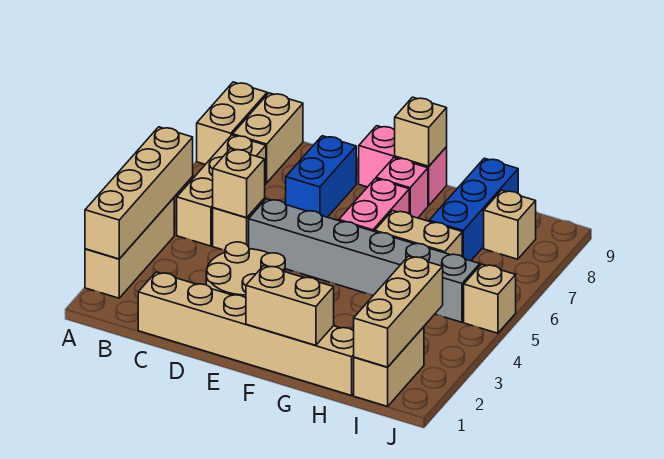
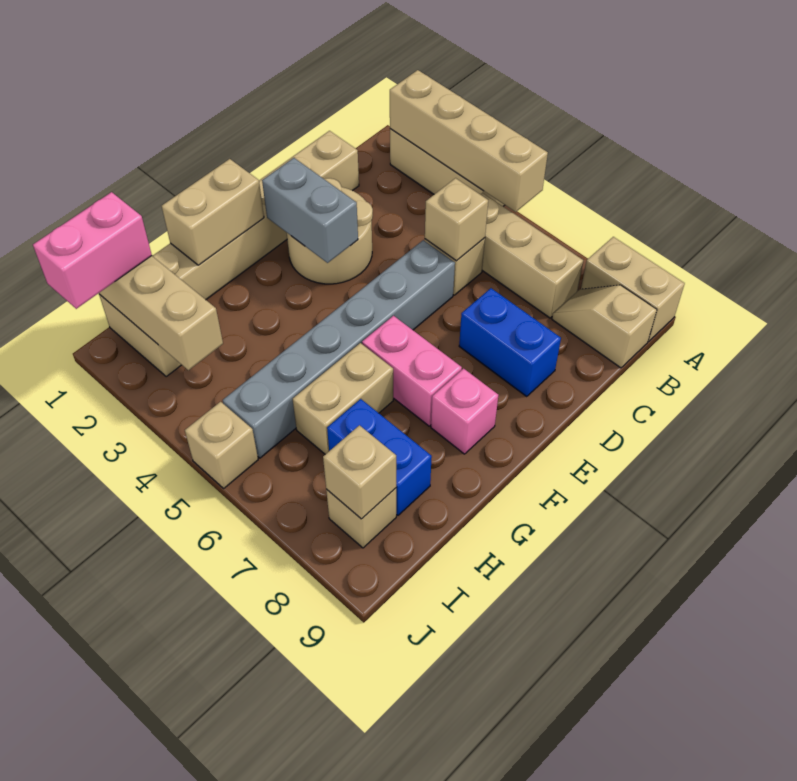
tan 1x2 brick [233,93,303,183] -> tan 1x2 slope [552,285,657,368]
none -> grey 1x2 brick [262,158,358,263]
pink 1x2 brick [359,126,447,206] -> pink 1x2 brick moved to [33,192,152,309]
tan 1x1 brick [395,97,447,166] -> tan 1x1 brick moved to [323,425,396,519]
blue 1x3 brick [429,158,518,261] -> blue 1x2 brick [327,399,432,515]

